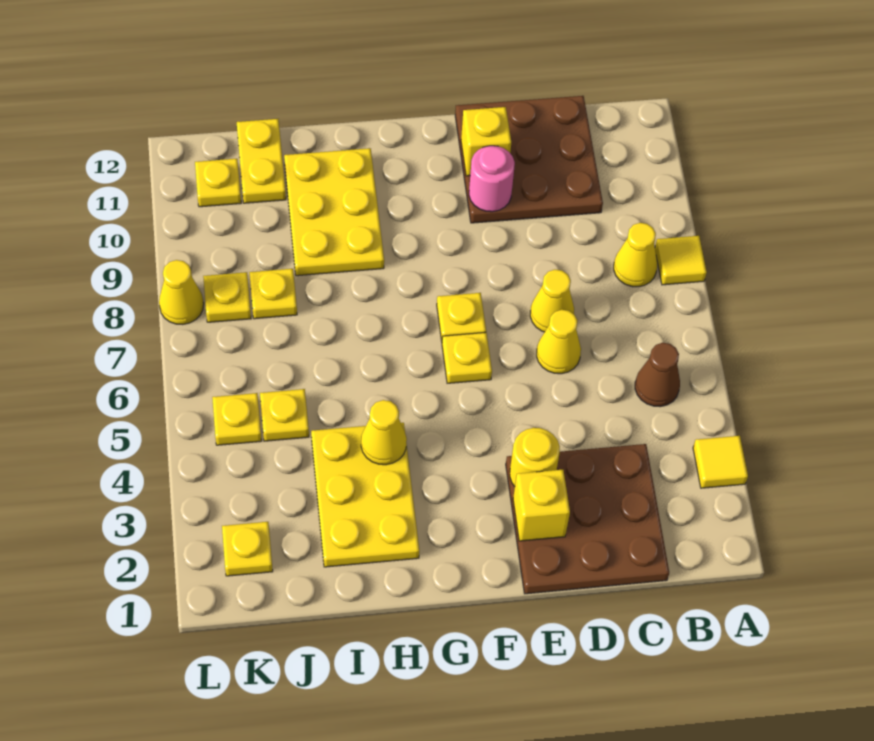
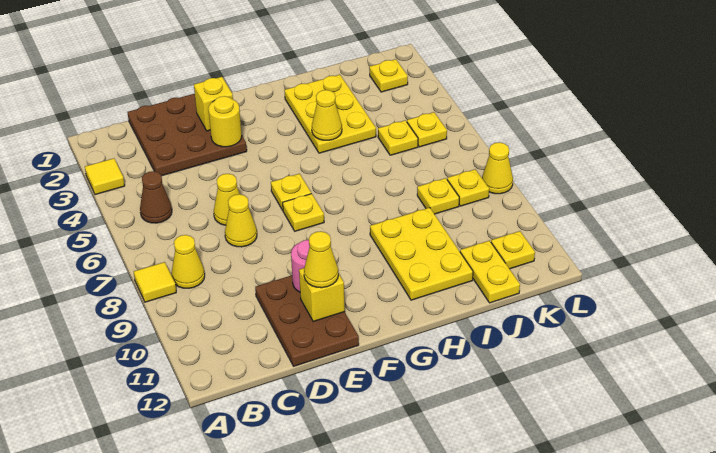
brown 3x3 plate [455,96,603,223] -> brown 2x3 plate [255,275,359,366]
none -> yellow 1x1 cone [304,231,338,288]

